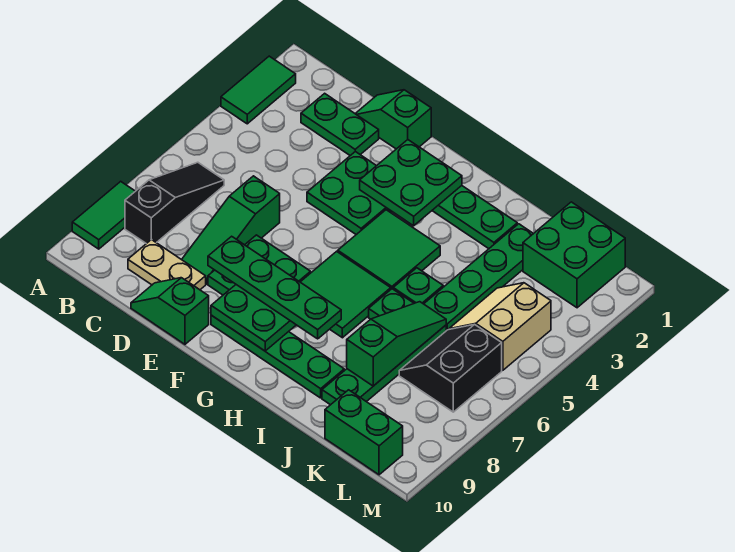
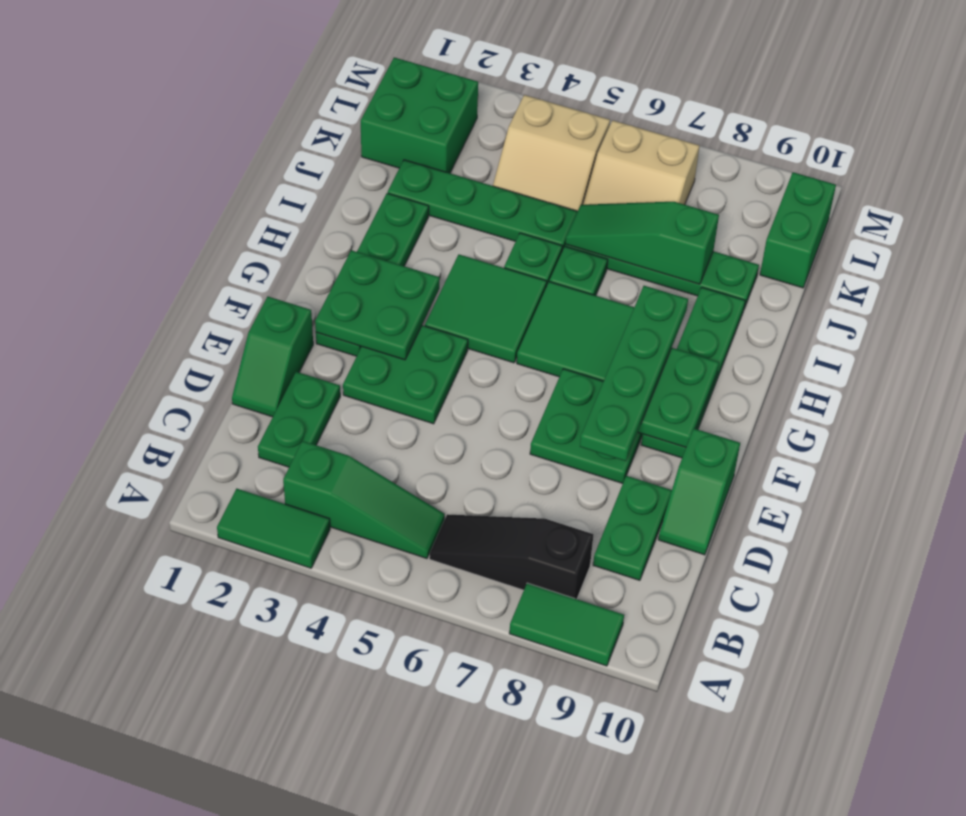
tan 1x2 plate [128,239,206,290] -> green 1x2 plate [593,476,672,580]
green 1x3 slope [182,176,280,284] -> green 1x3 slope moved to [283,441,445,559]
black 2x2 slope [399,324,502,412] -> tan 2x2 slope [583,120,699,205]

